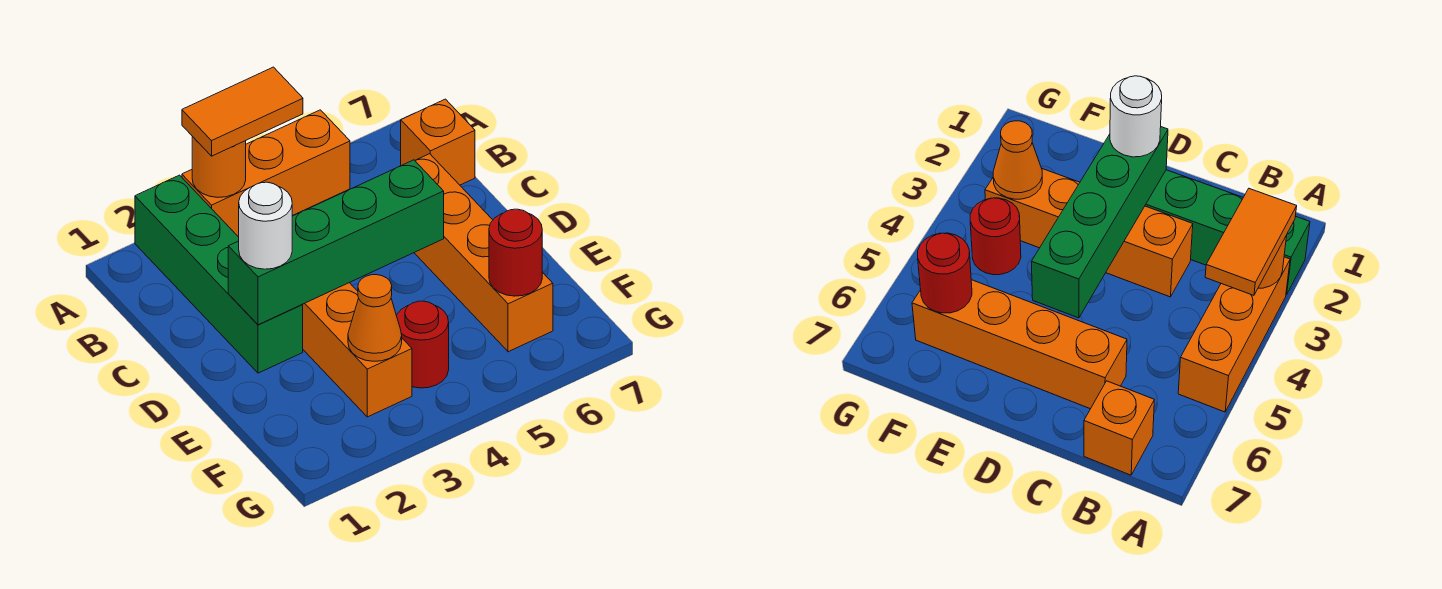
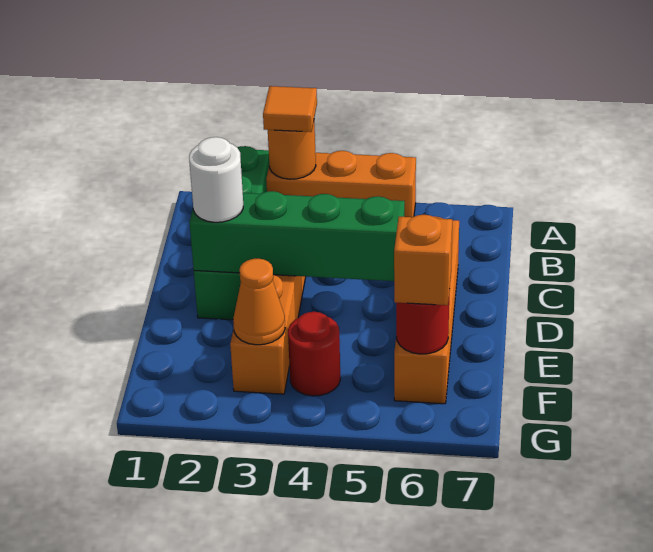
orange 1x2 tile [182,67,303,156] -> orange 1x1 tile [263,86,317,132]
orange 1x1 brick [401,99,475,185] -> orange 1x1 brick moved to [394,215,452,305]

